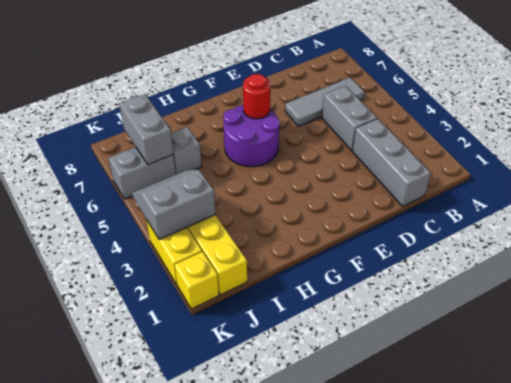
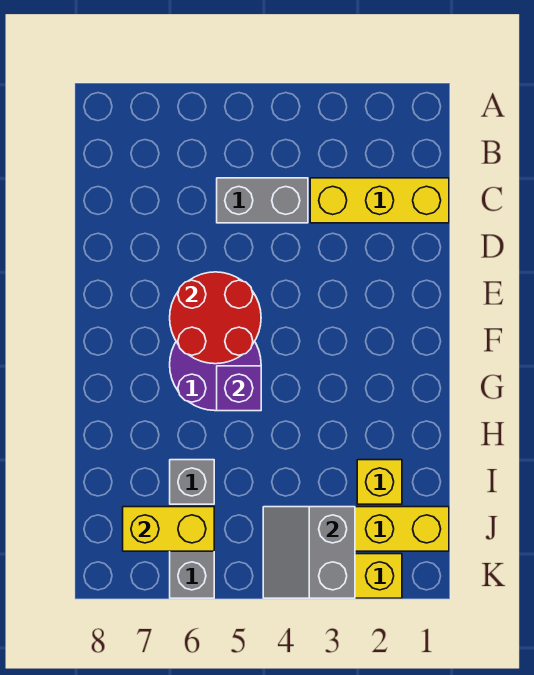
grey 1x3 tile [285,78,364,126] -> none
grey 1x3 brick [352,119,431,206] -> yellow 1x3 brick [310,178,449,223]
red 1x1 round brick [243,74,271,119] -> red 2x2 round brick [170,272,261,364]
none -> purple 1x1 brick [217,366,261,411]
grey 1x2 brick [119,94,173,164] -> yellow 1x2 brick [123,507,214,551]
yellow 1x1 brick [175,252,219,309] -> yellow 1x1 brick moved to [357,460,402,504]

